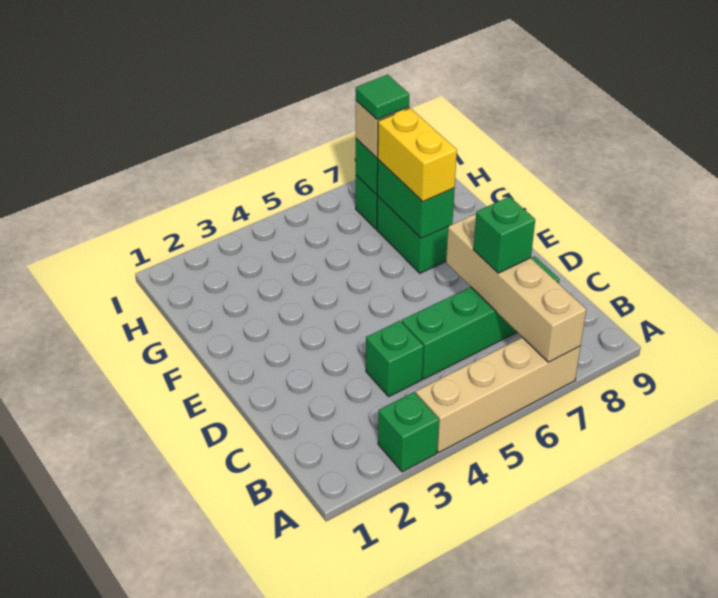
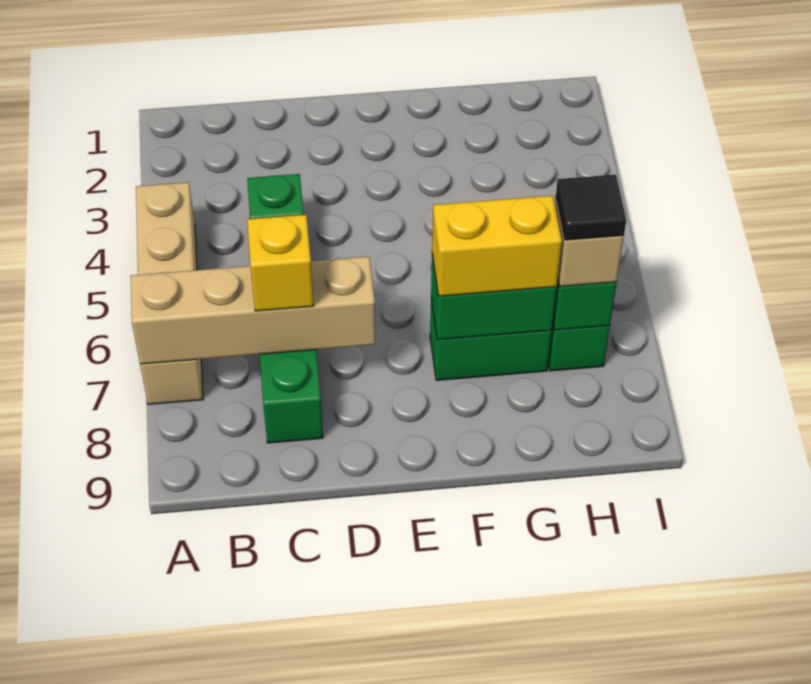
green 1x1 brick [378,392,439,472] -> none
green 1x1 brick [473,197,535,273] -> yellow 1x1 brick [247,215,314,311]
green 1x1 tile [356,75,409,120] -> black 1x1 tile [556,175,626,240]

